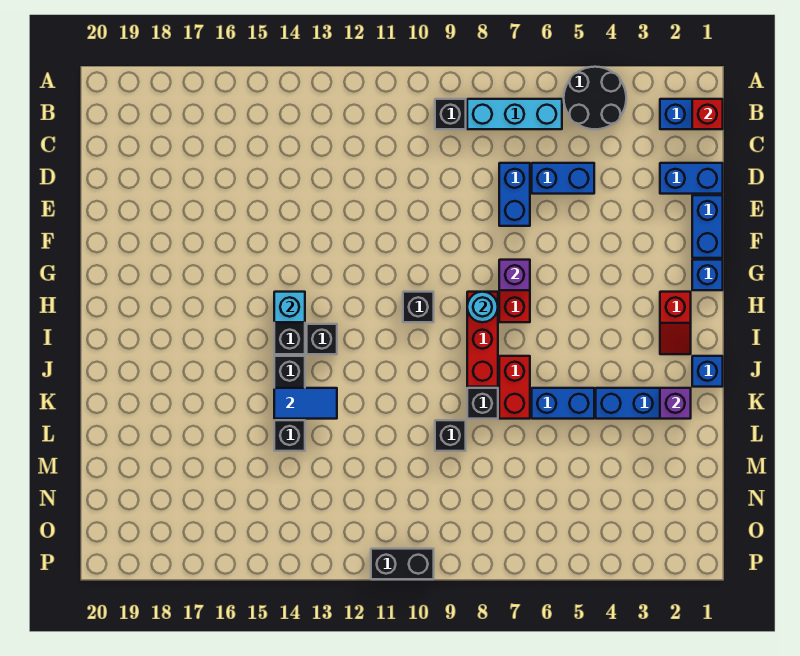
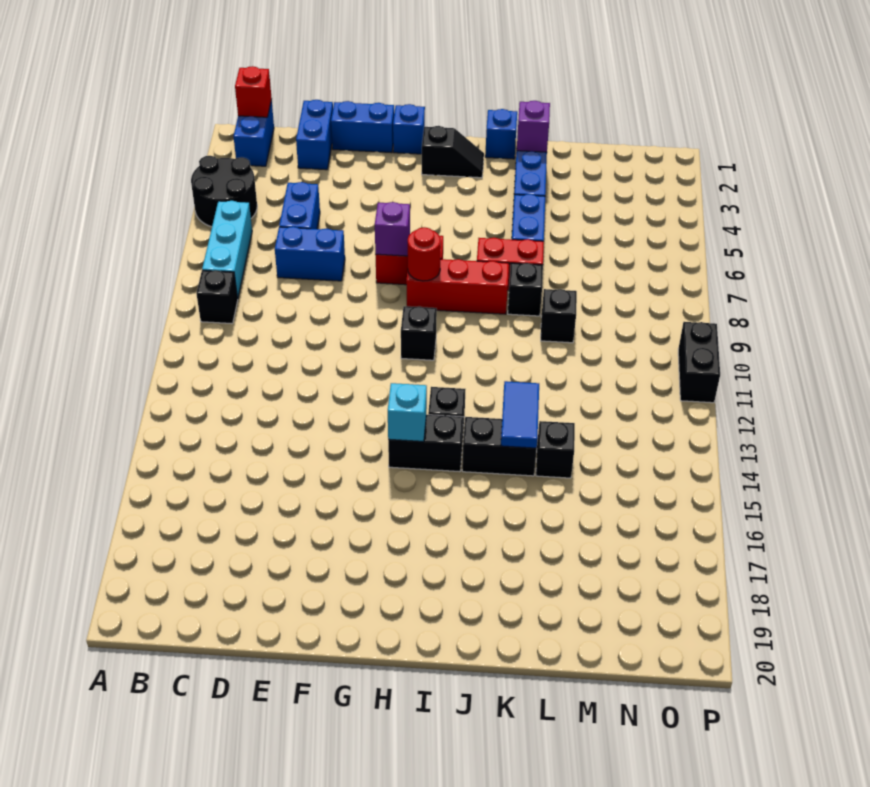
red 1x2 slope [660,292,691,354] -> black 1x2 slope [422,126,484,178]
cyan 1x1 round brick [467,292,498,322] -> red 1x1 round brick [408,227,441,281]

